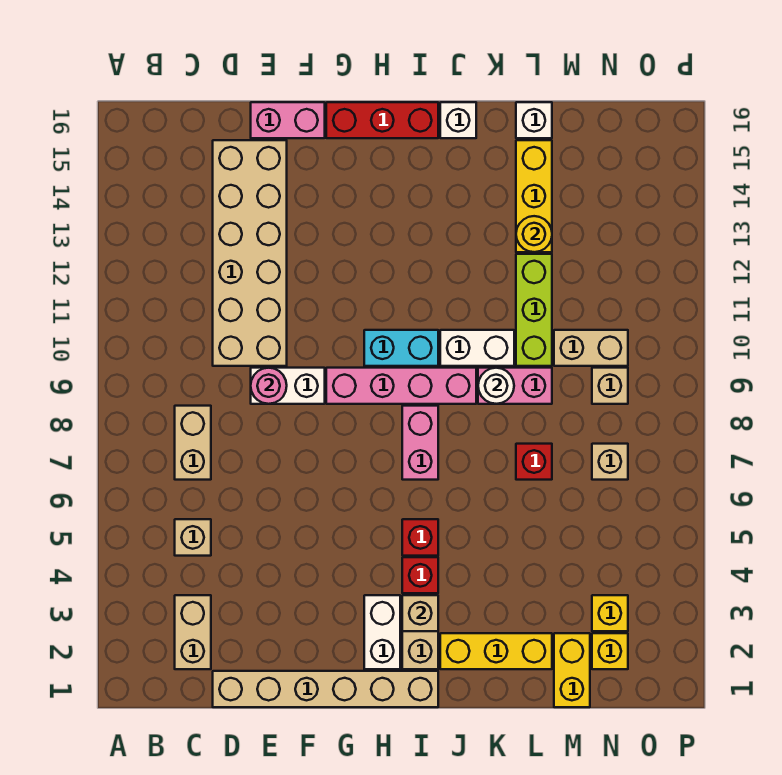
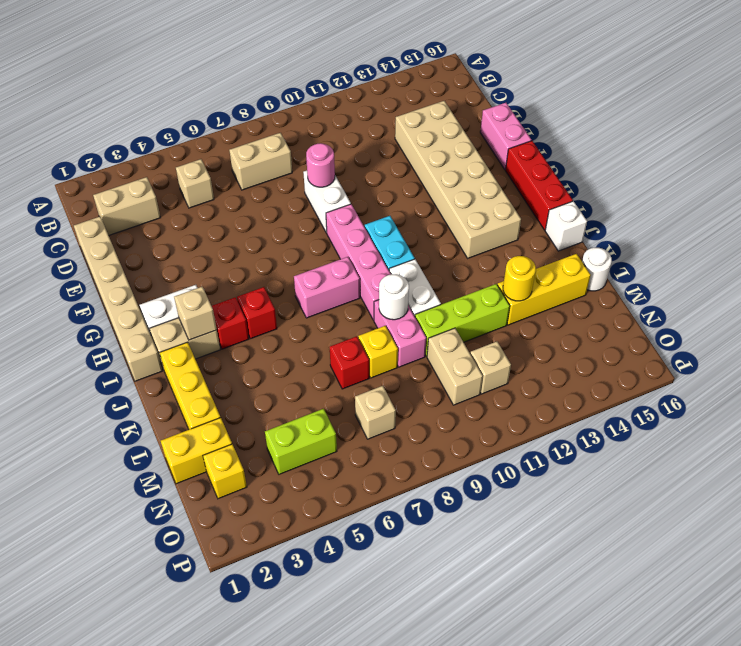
tan 2x6 brick [213,140,287,366] -> tan 2x6 brick turned to [395,101,521,258]
white 1x1 brick [516,102,552,138] -> white 1x1 round brick [582,247,612,291]
yellow 1x1 brick [592,595,628,631] -> yellow 1x1 brick moved to [358,326,398,378]
none -> lime 1x2 brick [265,409,337,474]
tan 1x1 brick [592,368,628,404] -> tan 1x1 brick moved to [470,342,511,394]

